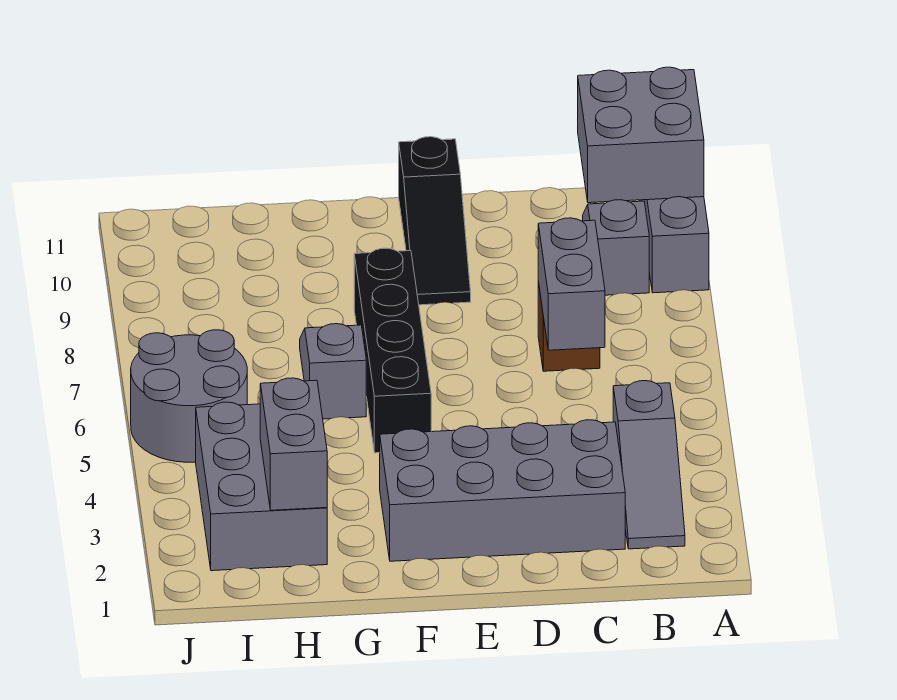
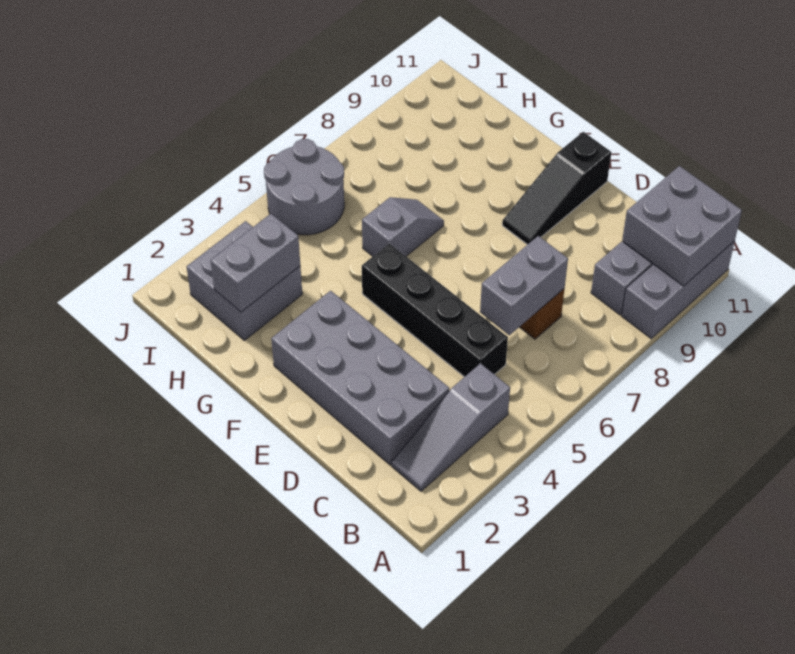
black 1x4 brick [354,248,431,453] -> black 1x4 brick turned to [362,243,508,377]
grey 2x3 brick [196,402,327,571] -> grey 2x2 brick [187,221,302,340]

